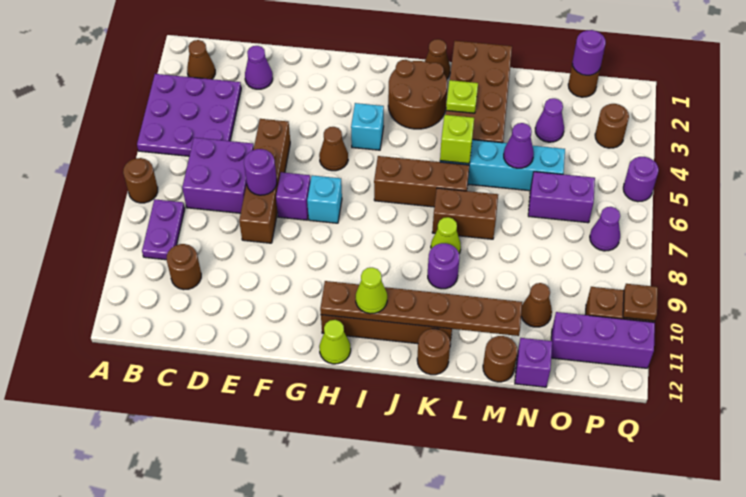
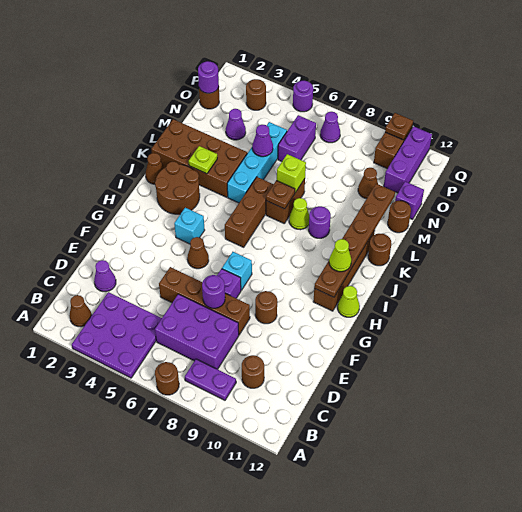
purple 2x2 brick [182,138,254,213] -> purple 2x3 brick [155,294,239,369]
none -> brown 1x1 round brick [255,291,277,324]
lime 1x1 brick [440,115,474,164] -> lime 1x1 brick moved to [277,154,306,192]
none -> brown 1x1 plate [266,180,295,209]

